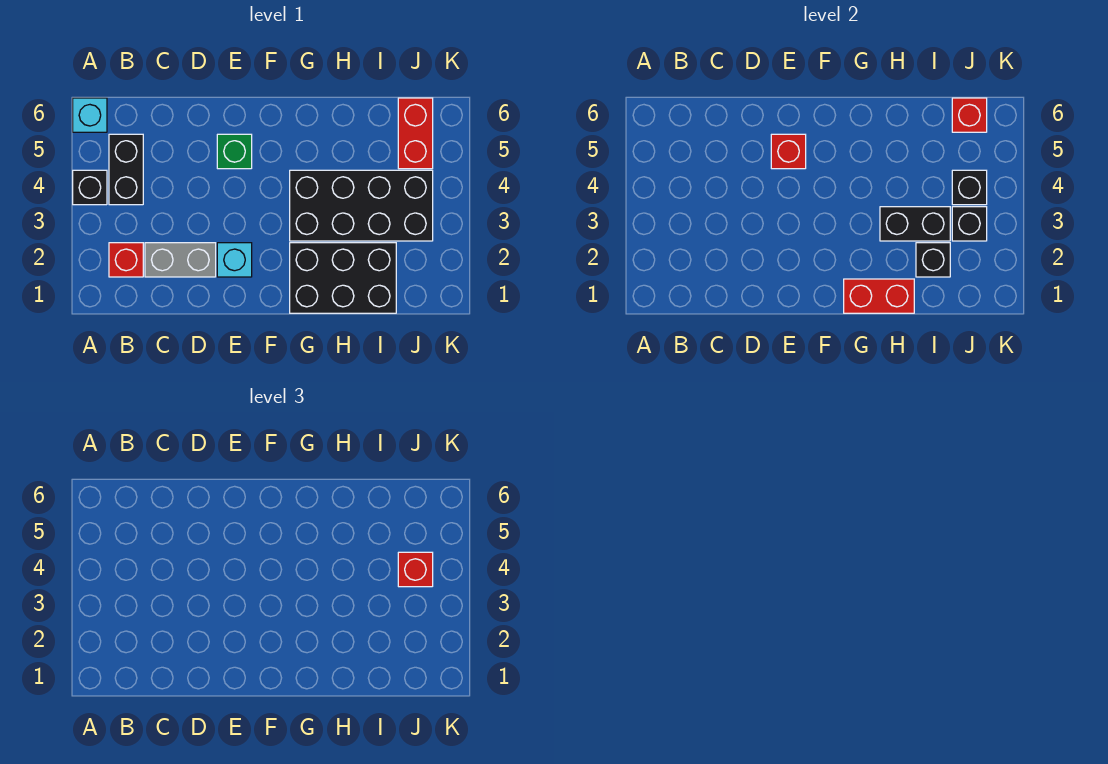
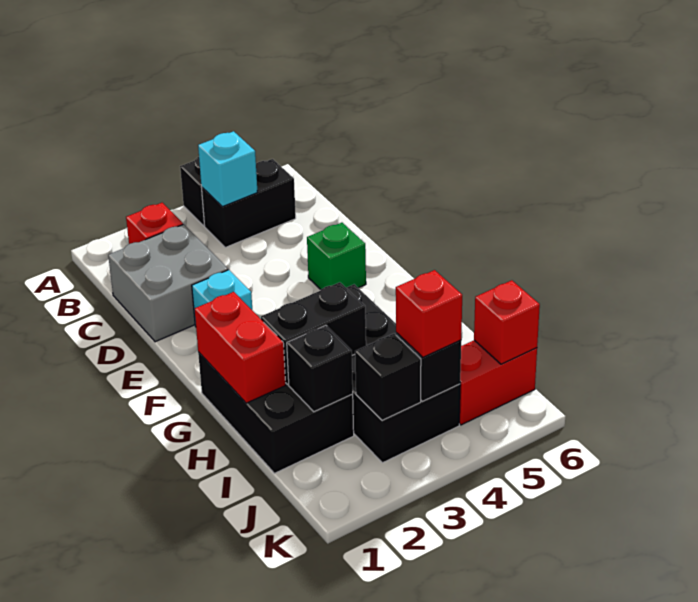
cyan 1x1 brick [73,98,107,132] -> cyan 1x1 brick moved to [198,131,258,207]
grey 1x2 brick [145,243,216,277] -> grey 2x2 brick [108,224,228,342]
red 1x1 brick [771,134,806,169] -> none
black 1x2 brick [880,207,950,241] -> black 1x2 brick turned to [261,282,366,384]

